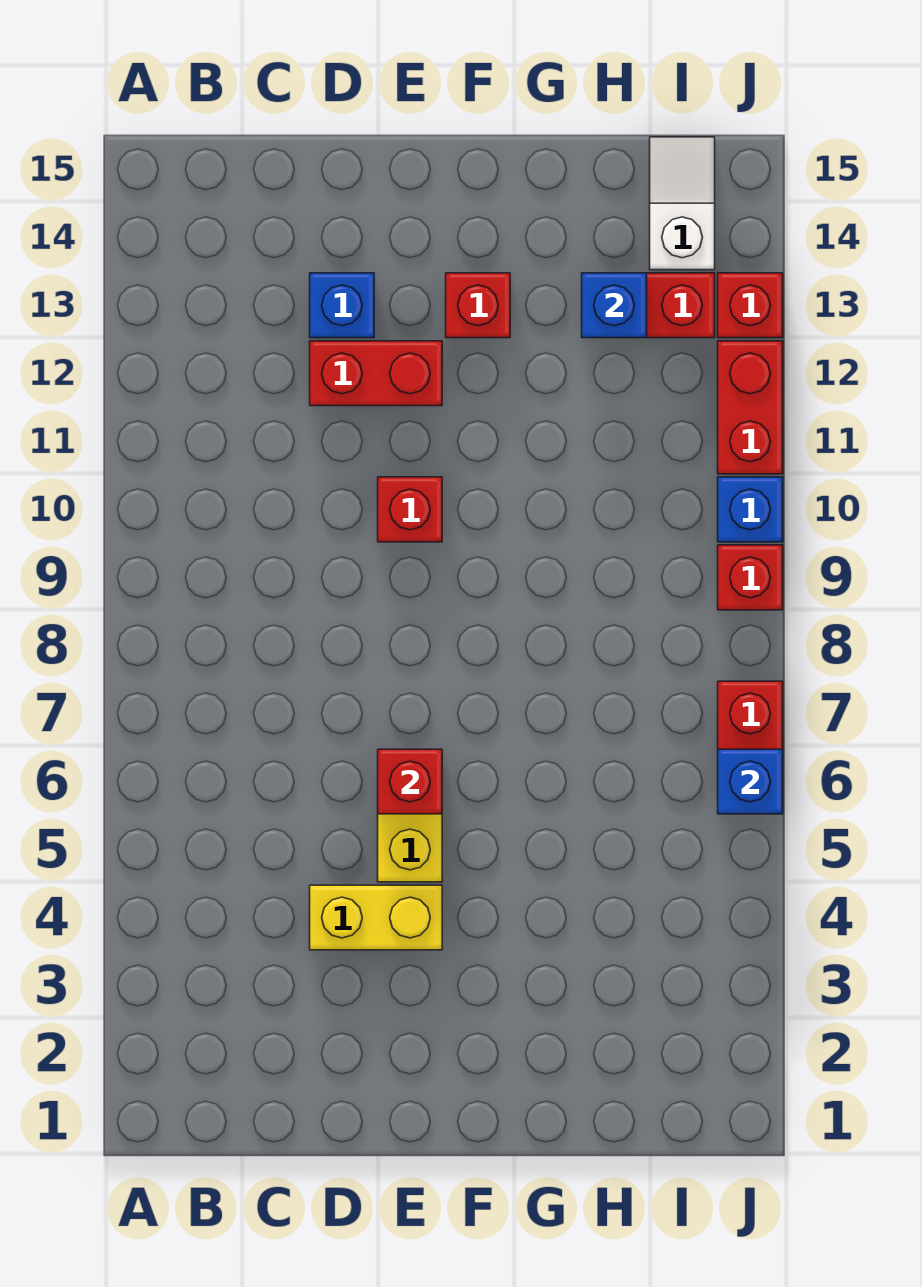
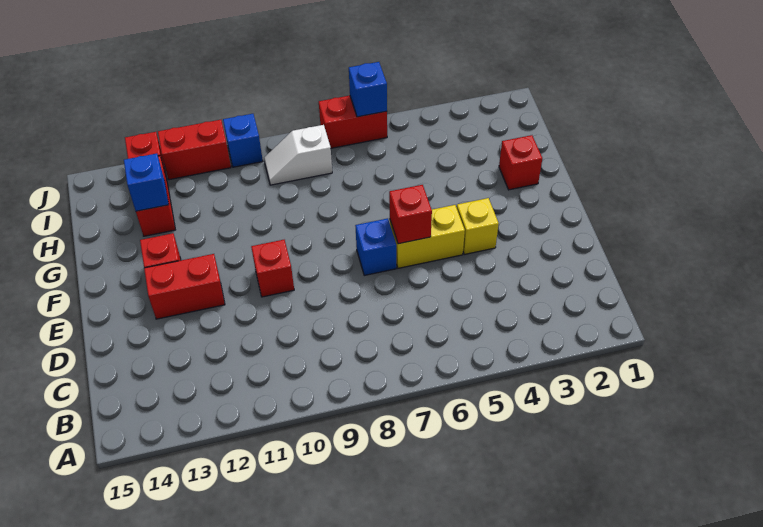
yellow 1x2 brick [310,885,442,950] -> yellow 1x1 brick [457,198,499,254]
red 1x2 brick [310,341,442,406] -> red 1x2 brick turned to [144,254,225,319]
blue 1x1 brick [310,273,374,338] -> blue 1x1 brick moved to [355,218,396,275]
white 1x2 slope [650,137,715,270] -> white 1x2 slope moved to [264,125,332,185]
red 1x1 brick [718,545,783,610] -> red 1x1 brick moved to [499,135,542,190]

